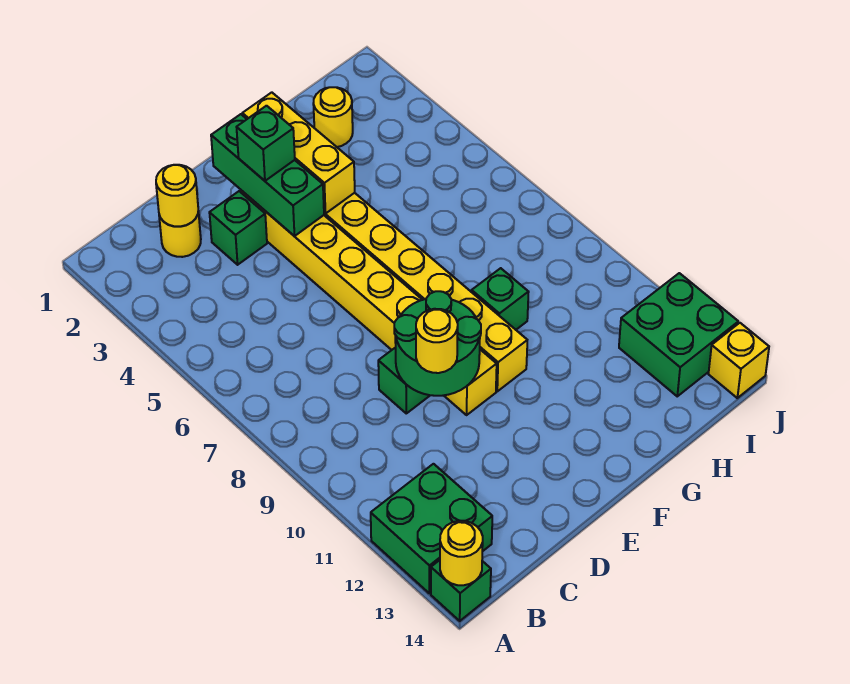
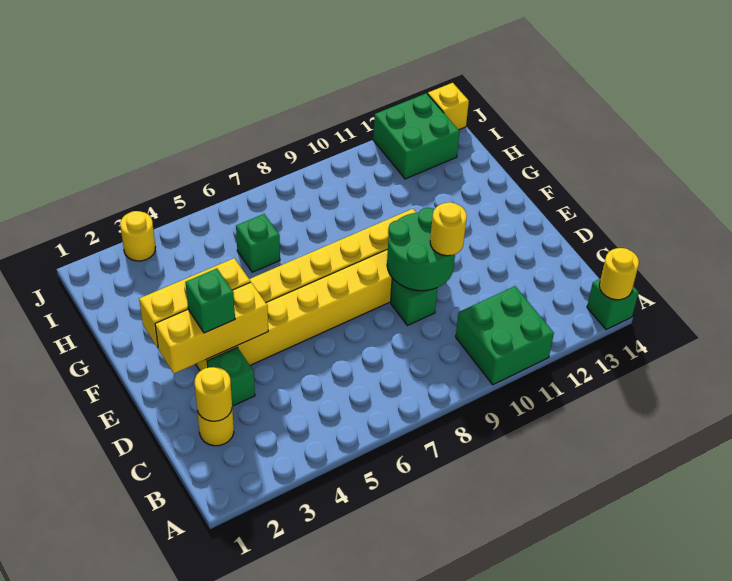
green 2x2 brick [371,464,492,593] -> green 2x2 brick moved to [456,286,554,385]
green 1x3 brick [211,114,324,236] -> yellow 1x3 brick [155,282,268,373]
green 1x1 brick [472,268,529,330] -> green 1x1 brick moved to [236,214,280,272]
yellow 1x1 round brick [313,87,353,147] -> yellow 1x1 round brick moved to [120,211,155,261]

